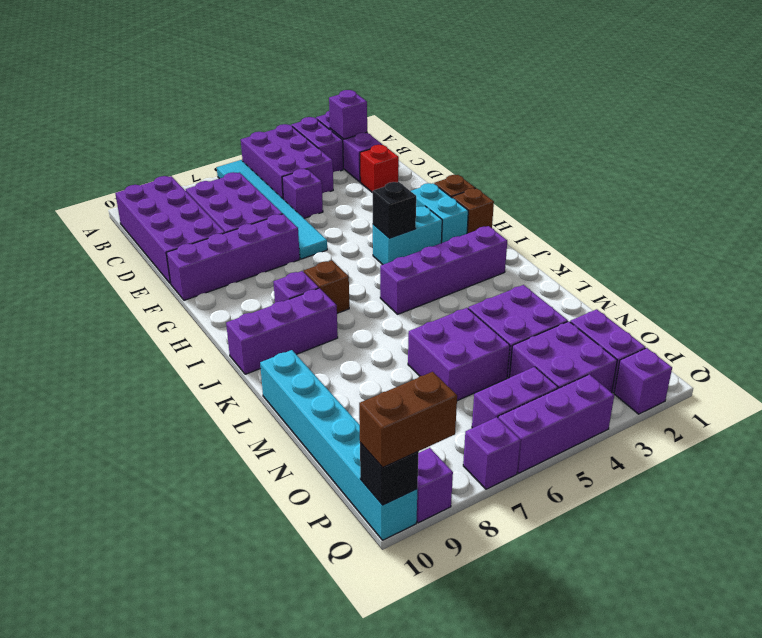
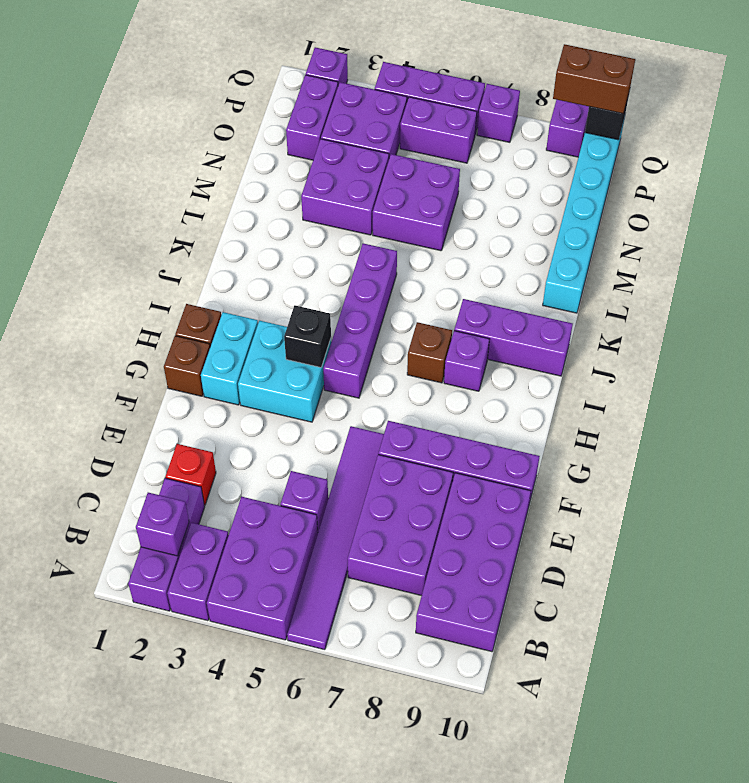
cyan 1x6 tile [217,160,327,259] -> purple 1x6 tile [287,426,384,650]
cyan 1x2 brick [373,206,442,265] -> cyan 2x2 brick [238,321,331,422]
purple 1x4 brick [380,226,507,314] -> purple 1x4 brick turned to [323,243,397,398]

